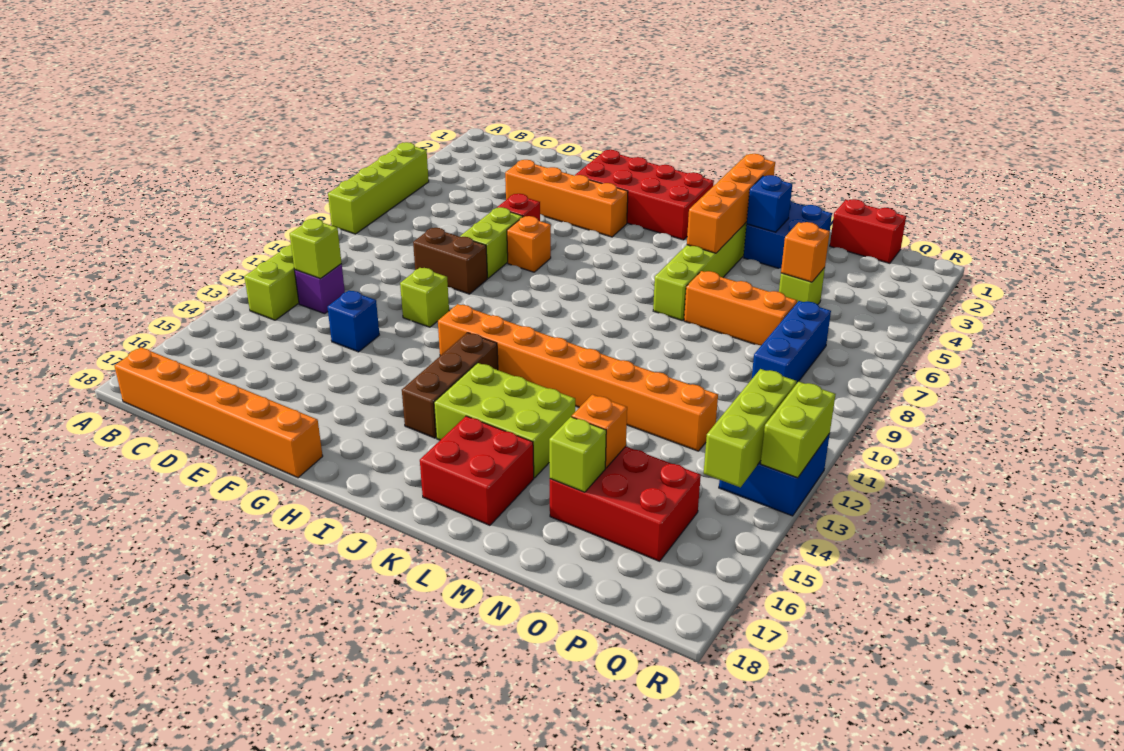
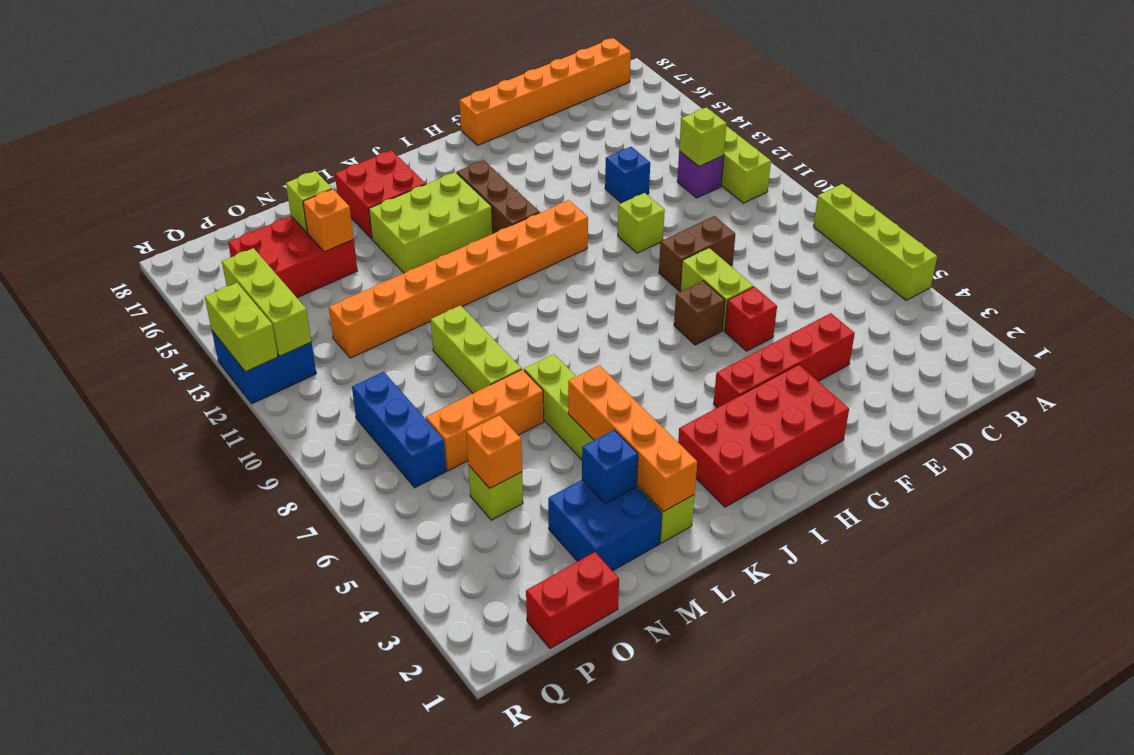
orange 1x4 brick [505,160,628,237] -> red 1x4 brick [714,313,855,408]
orange 1x1 brick [507,216,551,272] -> brown 1x1 brick [674,281,725,345]
none -> lime 1x3 brick [431,305,522,393]

